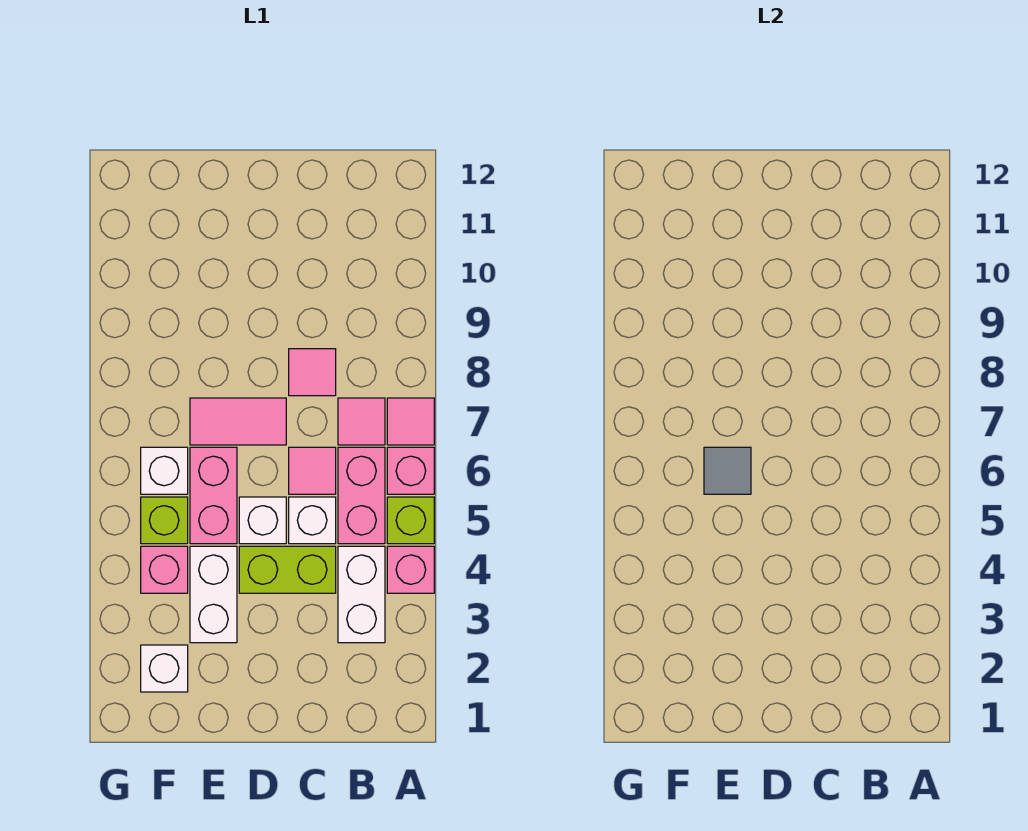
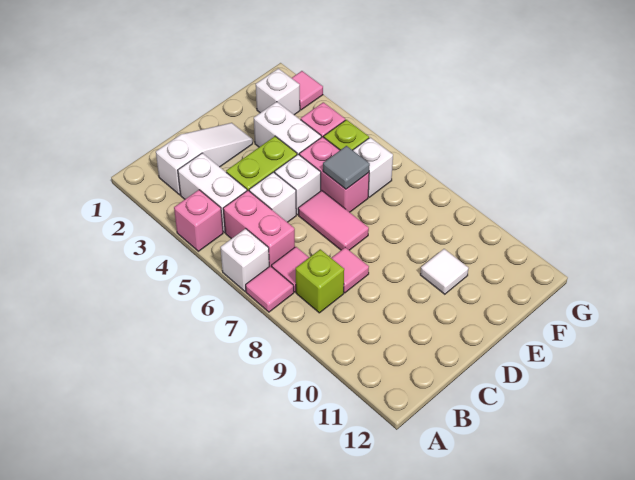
lime 1x1 brick [387,497,434,544] -> lime 1x1 brick moved to [296,249,344,313]
pink 1x1 brick [387,447,434,494] -> white 1x1 brick [220,229,269,291]
none -> white 1x3 slope [156,123,253,195]
pink 1x1 tile [289,447,336,494] -> pink 1x1 tile moved to [292,71,323,110]
pink 1x2 tile [190,398,286,445] -> pink 1x2 tile turned to [298,191,369,250]
none -> white 1x1 tile [420,249,469,294]

